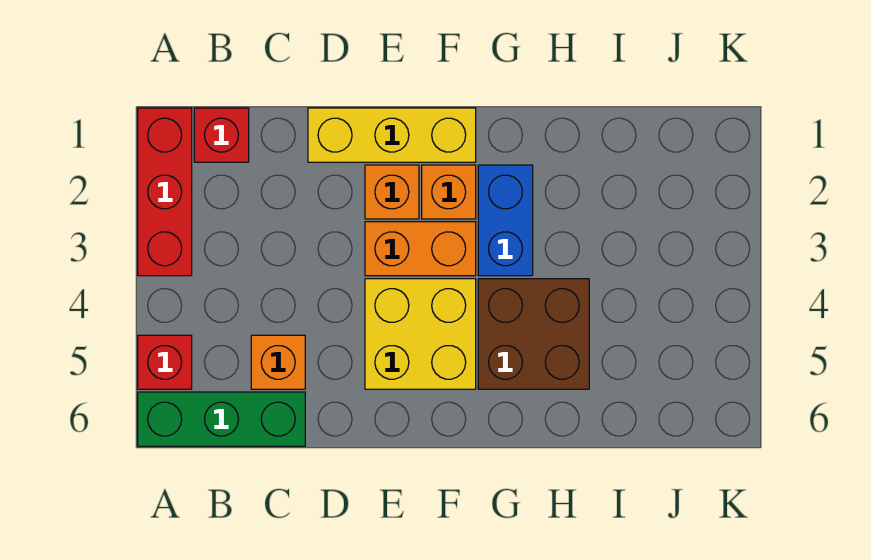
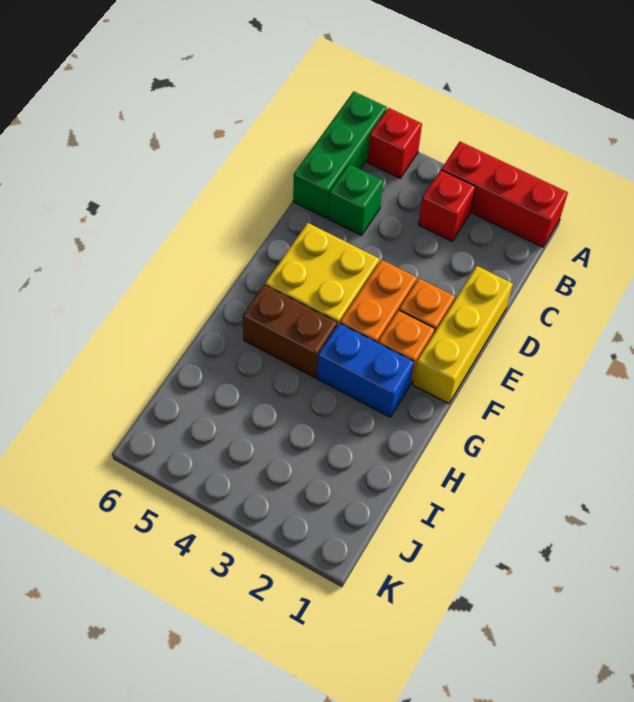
red 1x1 brick [194,108,249,162] -> red 1x1 brick moved to [418,170,476,241]
orange 1x1 brick [251,335,305,389] -> green 1x1 brick [328,164,383,235]
brown 2x2 brick [478,279,589,389] -> brown 1x2 brick [243,285,337,378]

